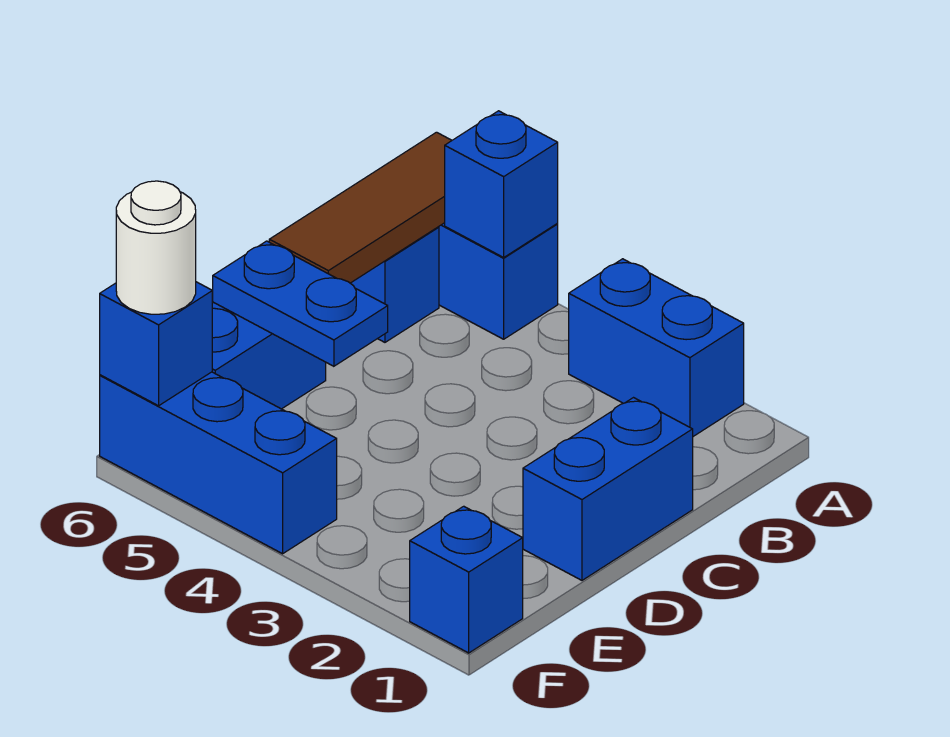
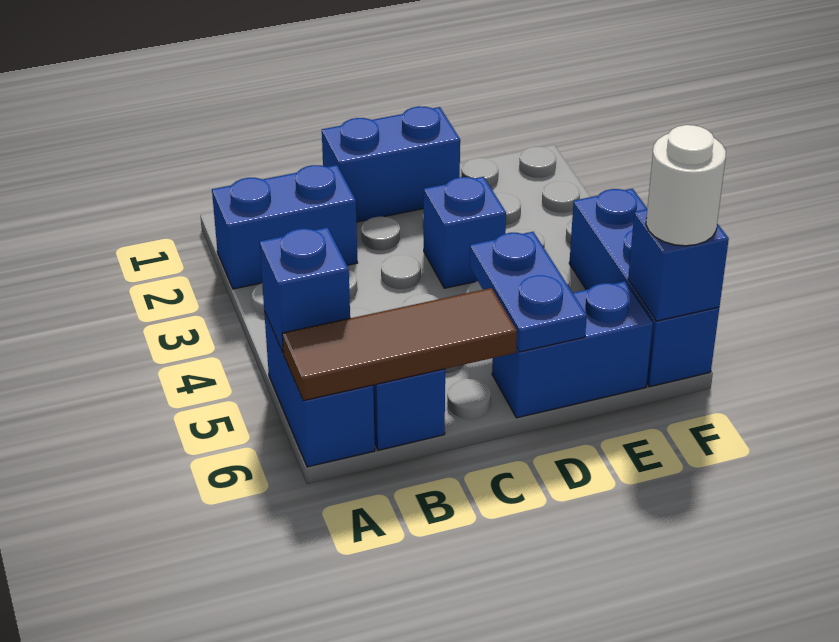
blue 1x2 brick [569,259,744,436] -> blue 1x2 brick turned to [212,165,358,289]
blue 1x1 brick [410,506,523,653] -> blue 1x1 brick moved to [424,177,506,288]

